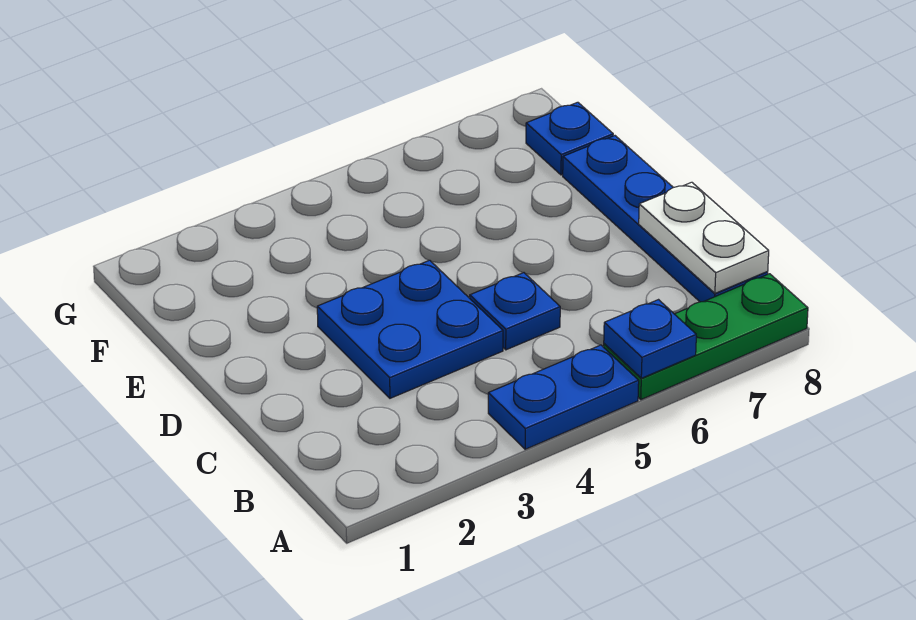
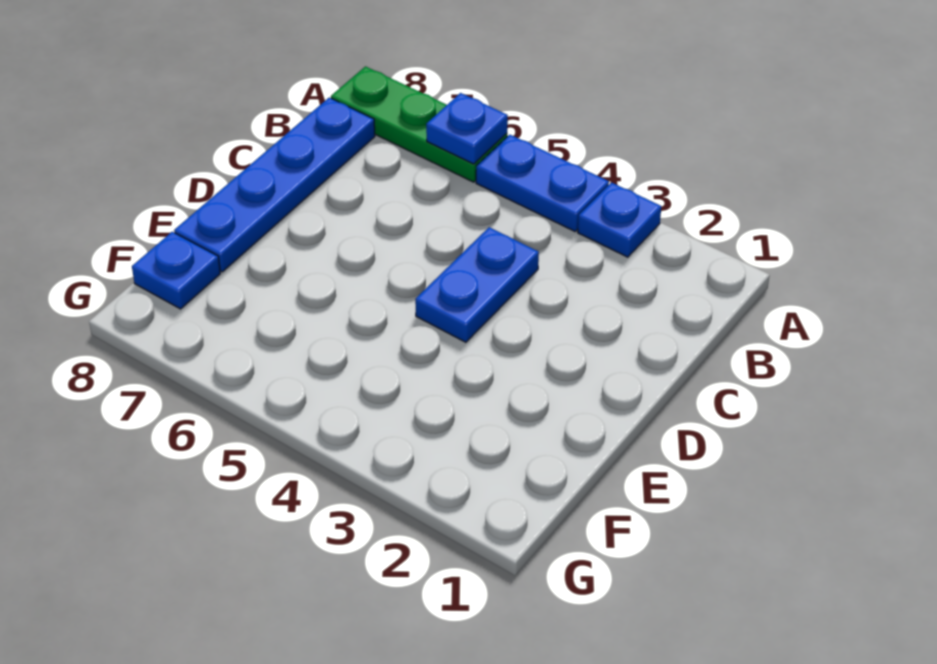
white 1x2 plate [639,182,769,293] -> none
blue 2x2 plate [317,260,503,398] -> blue 1x2 plate [415,227,539,342]
blue 1x1 plate [470,273,560,350] -> blue 1x1 plate moved to [578,183,661,257]

